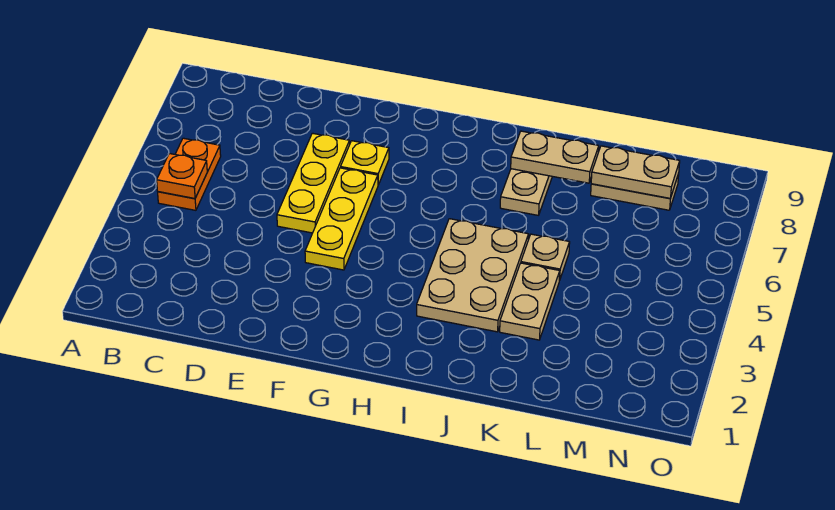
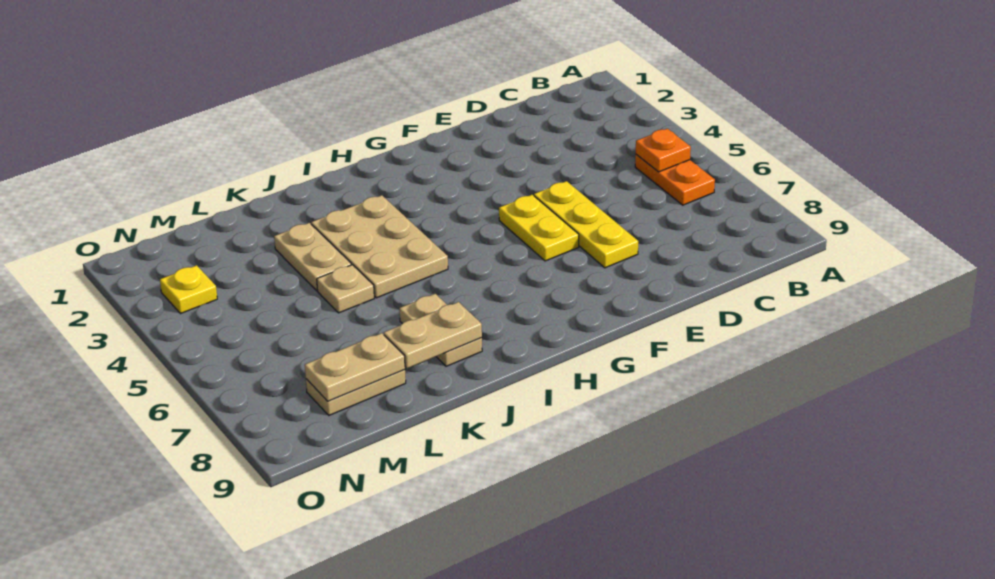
yellow 1x3 plate [305,168,378,270] -> yellow 1x2 plate [499,195,579,261]
yellow 1x1 plate [341,141,389,185] -> yellow 1x1 plate moved to [160,265,217,314]

